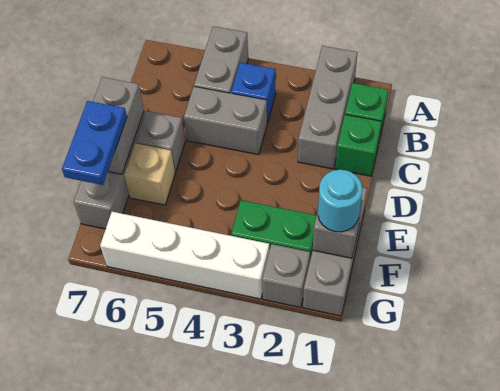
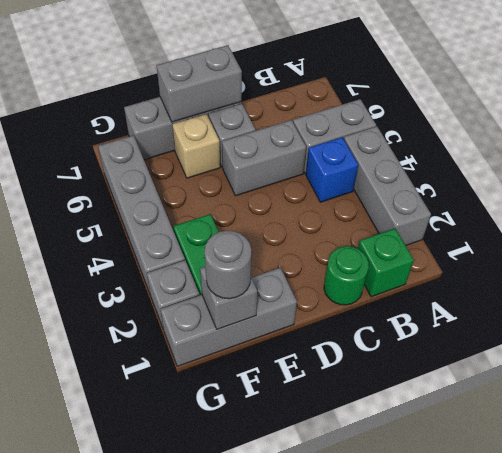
grey 1x3 brick [298,46,358,169] -> grey 1x3 brick turned to [344,126,431,245]
green 1x1 brick [336,115,382,176] -> green 1x1 round brick [324,246,369,305]
grey 1x2 brick [184,86,267,155] -> grey 1x2 brick turned to [222,120,306,196]
blue 1x2 plate [62,101,127,185] -> none
cyan 1x1 round brick [318,170,362,232] -> grey 1x1 round brick [205,231,251,299]
white 1x4 brick [100,212,269,299] -> grey 1x4 brick [98,135,185,293]

